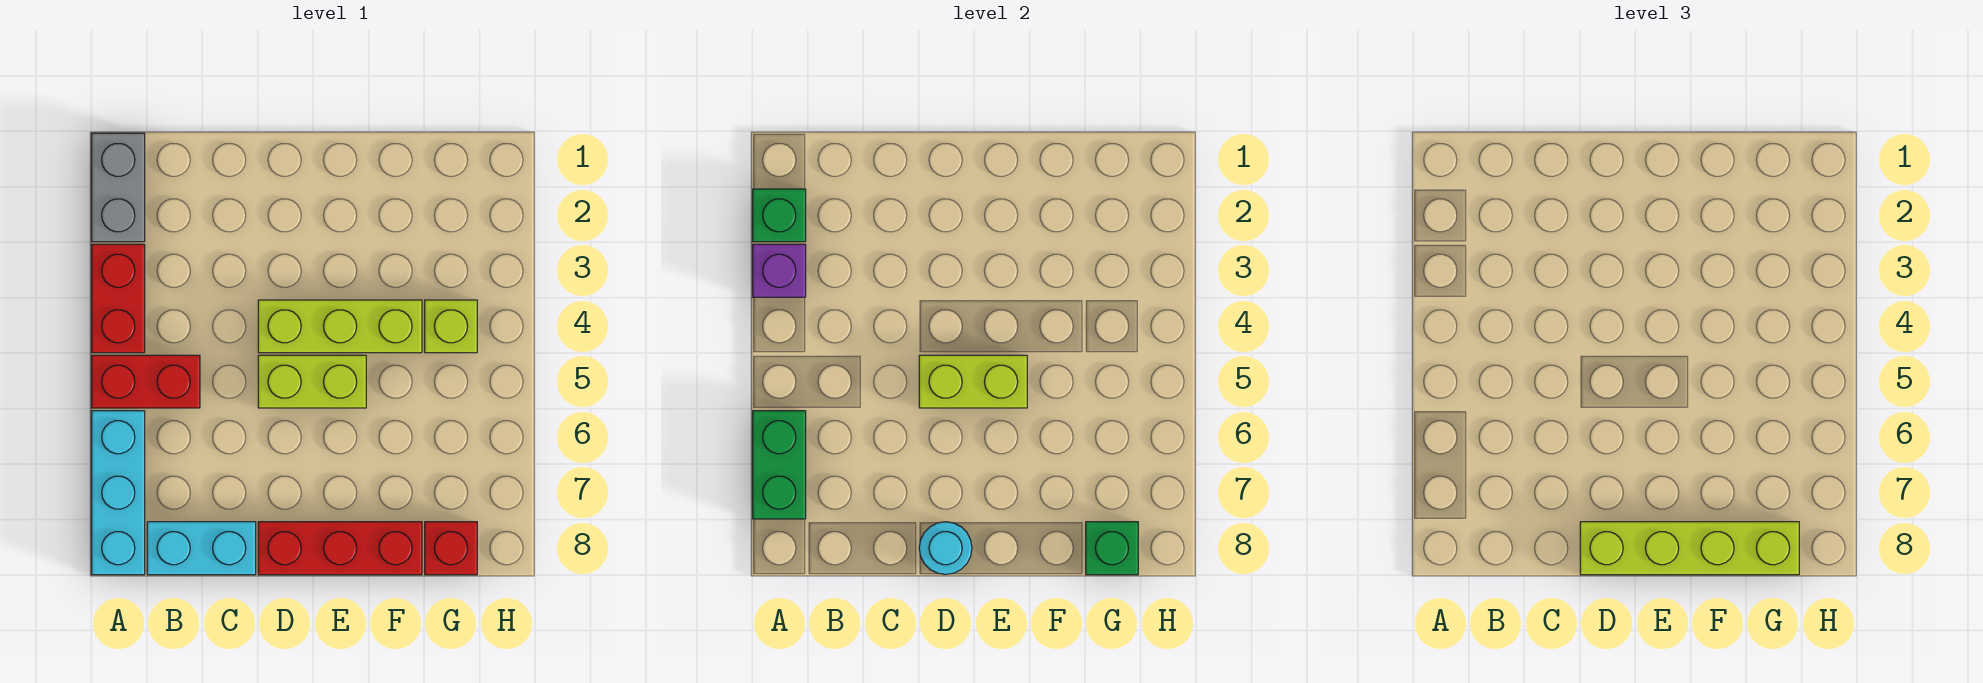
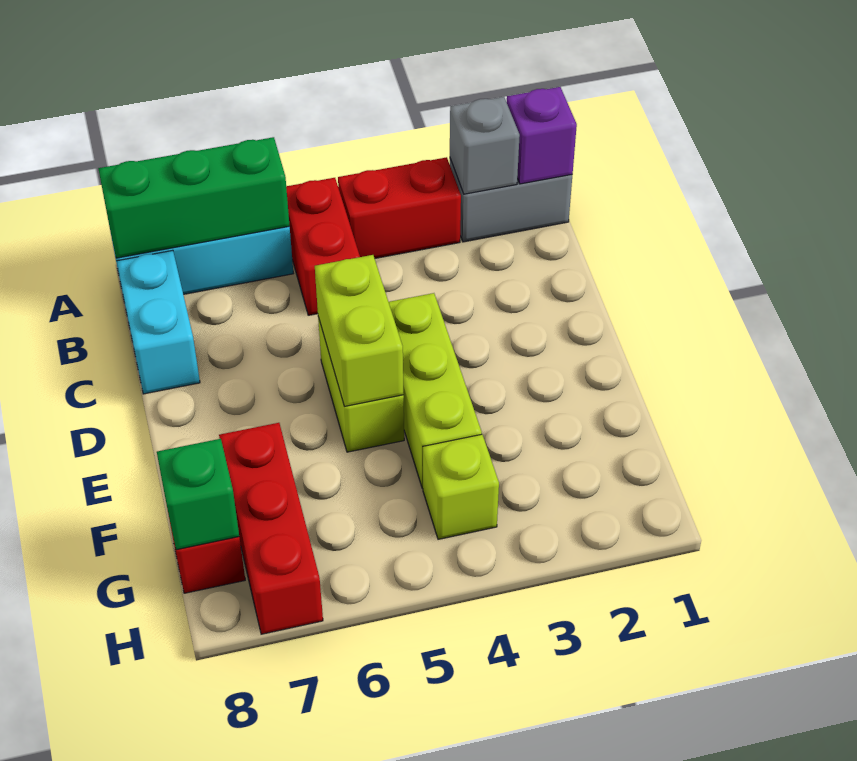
green 1x1 brick [753,189,806,242] -> grey 1x1 brick [450,97,520,194]
purple 1x1 brick [753,244,806,297] -> purple 1x1 brick moved to [507,87,577,184]
green 1x2 brick [753,411,806,519] -> green 1x3 brick [98,137,290,258]
red 1x3 brick [258,522,422,575] -> red 1x3 brick moved to [219,423,323,634]
cyan 1x1 round brick [919,522,972,574] -> none
lime 1x4 brick [1580,522,1799,575] -> none

